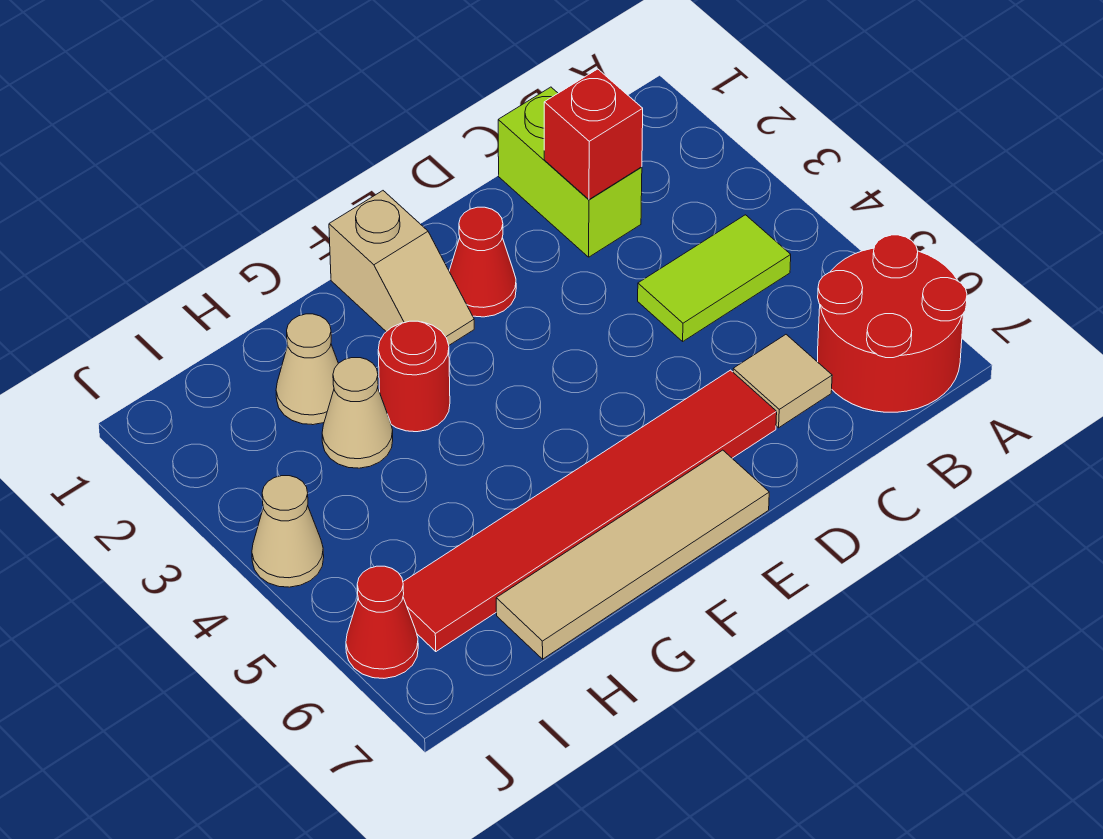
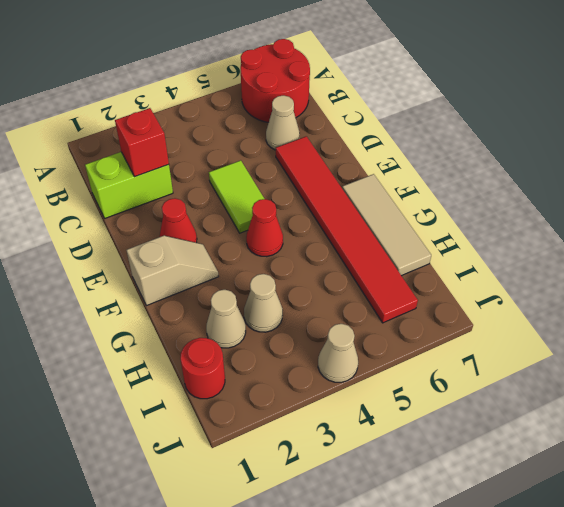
lime 1x2 tile [638,215,791,341] -> lime 1x2 tile moved to [209,160,264,233]
tan 1x1 tile [733,335,832,428] -> tan 1x1 cone [266,95,300,150]
tan 1x4 tile [496,450,769,659] -> tan 1x3 tile [342,174,431,276]
red 1x1 round brick [378,321,450,432] -> red 1x1 round brick moved to [180,338,225,399]
red 1x1 cone [346,566,418,678] -> red 1x1 cone moved to [246,199,283,257]

